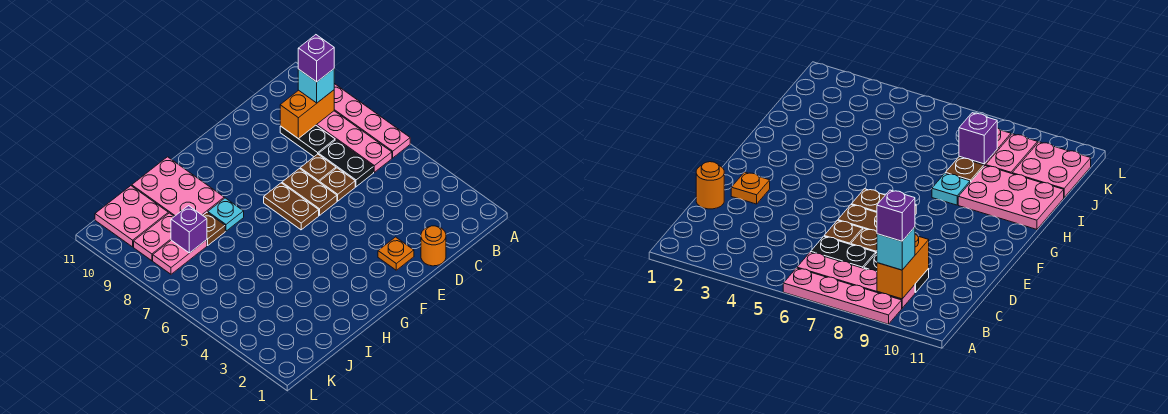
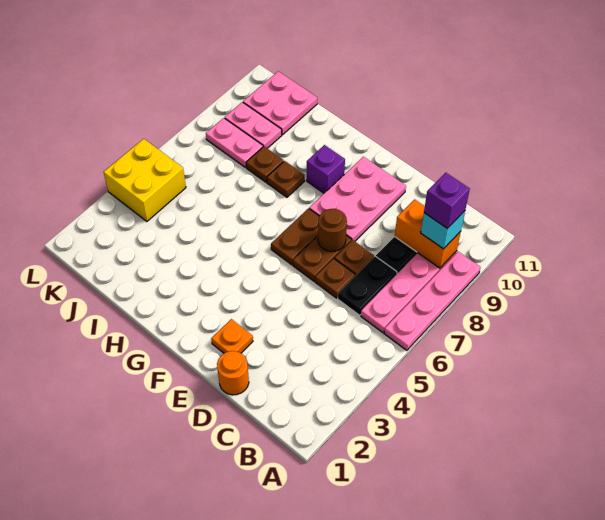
none -> brown 1x1 round brick [318,209,347,252]
cyan 1x1 plate [208,198,244,231] -> brown 1x1 plate [267,161,305,197]
pink 2x3 plate [132,157,224,216] -> pink 2x3 plate moved to [309,157,406,241]
purple 1x1 brick [171,206,207,253] -> purple 1x1 brick moved to [307,145,345,193]
none -> yellow 2x2 brick [104,139,186,221]

